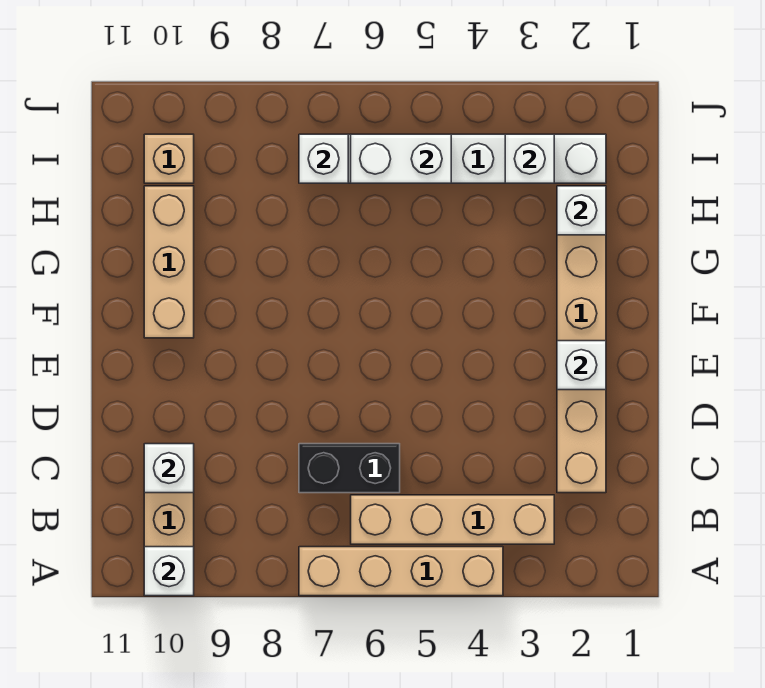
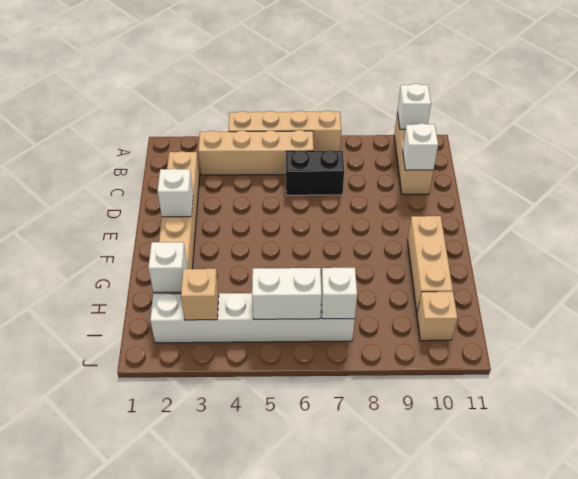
white 1x1 brick [505,134,554,183] -> tan 1x1 brick [181,269,219,320]

